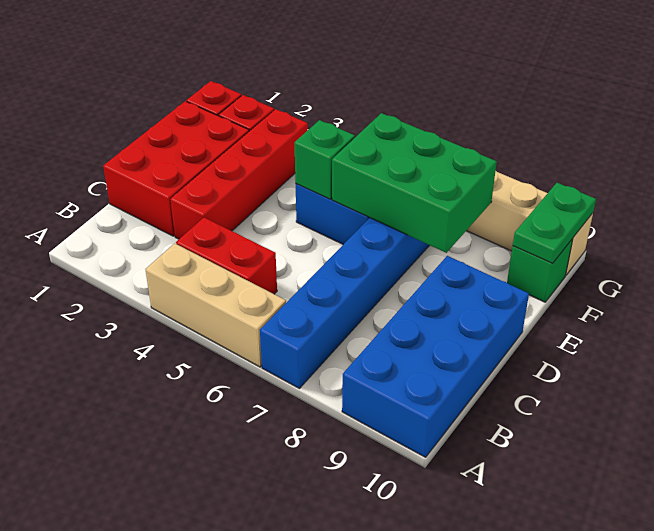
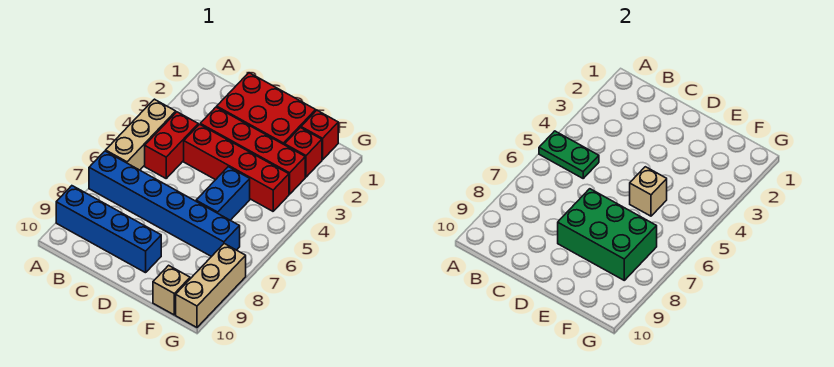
blue 2x4 brick [342,256,529,457] -> blue 1x4 brick [56,186,161,273]
none -> red 1x4 brick [184,124,289,211]
green 1x1 brick [294,120,355,199] -> tan 1x1 brick [630,167,667,216]
green 2x3 brick [332,113,497,253] -> green 2x3 brick turned to [558,189,657,280]
green 1x1 brick [507,239,573,302] -> tan 1x1 brick [153,265,190,315]
green 1x2 plate [513,183,596,263] -> green 1x2 plate moved to [539,131,599,178]

